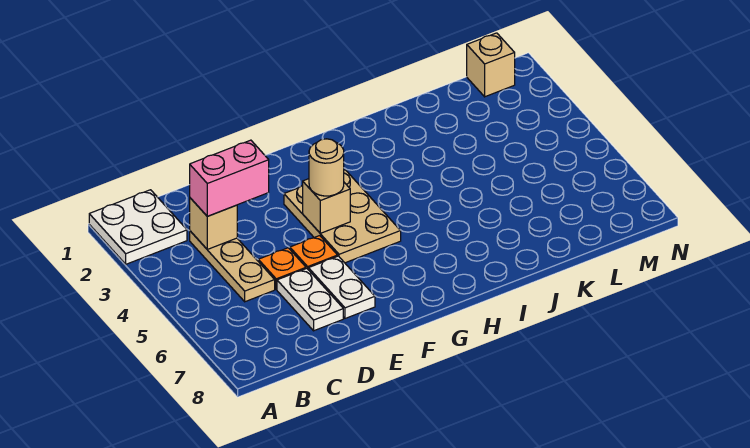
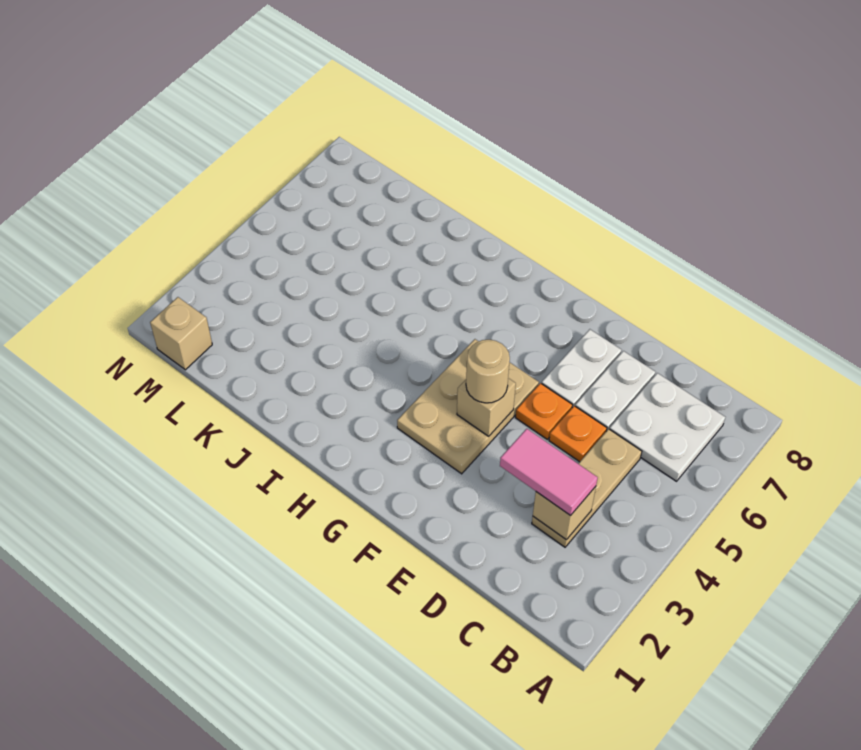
white 2x2 plate [89,190,187,264] -> white 2x2 plate moved to [610,373,725,481]
pink 1x2 brick [190,140,269,216] -> pink 1x2 tile [500,429,598,516]

